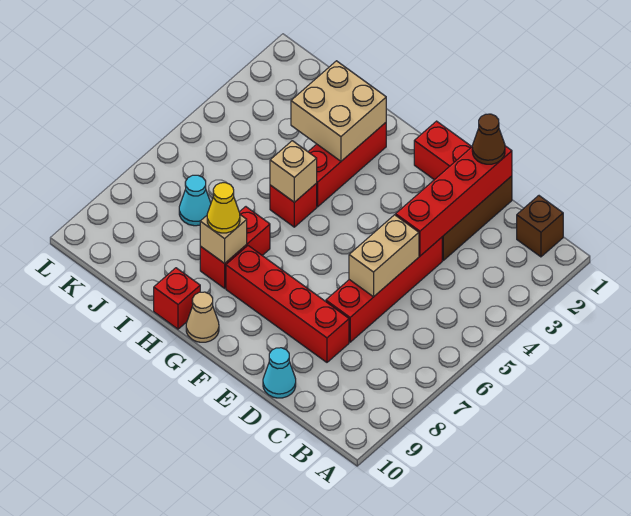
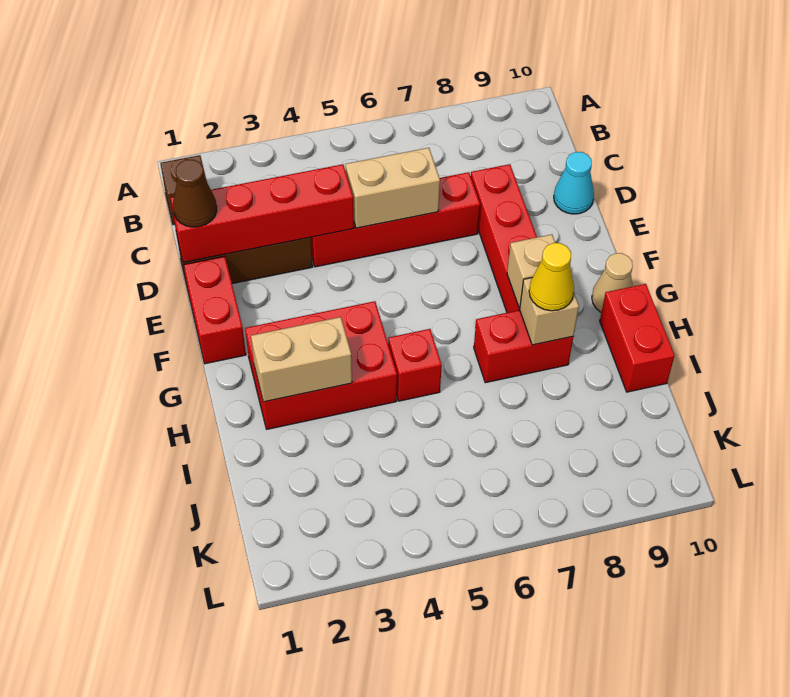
red 1x3 brick [308,123,386,207] -> red 2x3 brick [245,301,397,429]
tan 2x2 brick [291,61,386,161] -> tan 1x2 brick [251,317,352,402]
tan 1x1 brick [270,141,317,202] -> tan 1x1 brick moved to [507,234,555,308]
red 1x1 brick [154,268,200,329] -> red 1x2 brick [600,284,675,392]
cyan 1x1 cone [179,175,211,226] -> none

